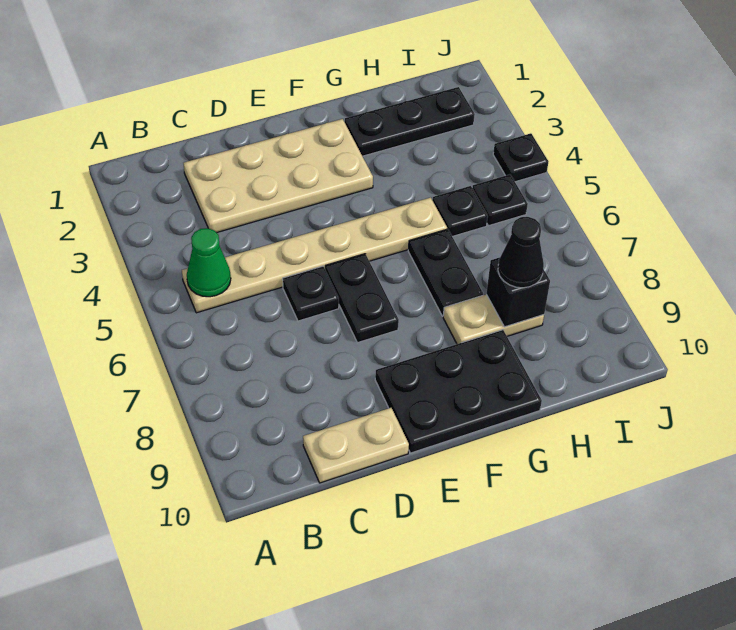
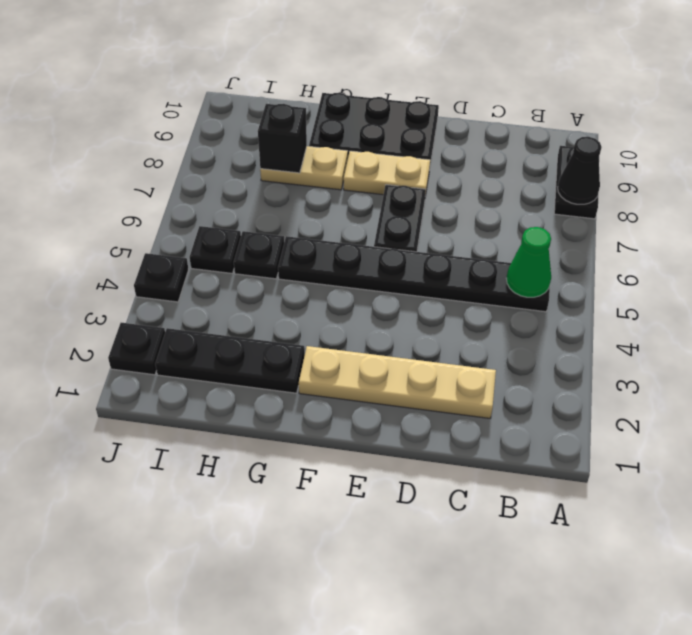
tan 1x6 plate [182,197,447,313] -> black 1x6 plate [278,236,550,312]
tan 2x4 plate [183,119,373,233] -> tan 1x4 plate [299,346,496,418]
tan 1x2 plate [303,408,409,483] -> tan 1x2 plate moved to [344,151,430,196]
black 1x1 plate [283,266,339,321] -> black 1x1 plate moved to [108,323,165,375]
black 1x2 plate [408,229,483,316] -> black 1x2 plate moved to [554,146,598,219]
black 1x1 cone [498,217,544,288] -> black 1x1 cone moved to [558,137,601,204]

